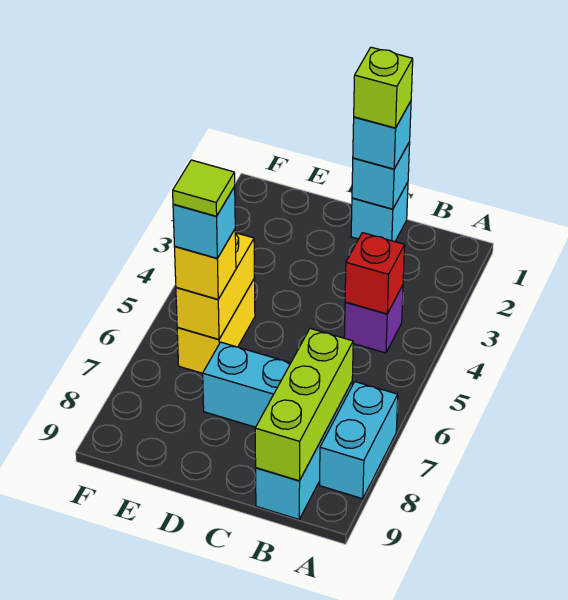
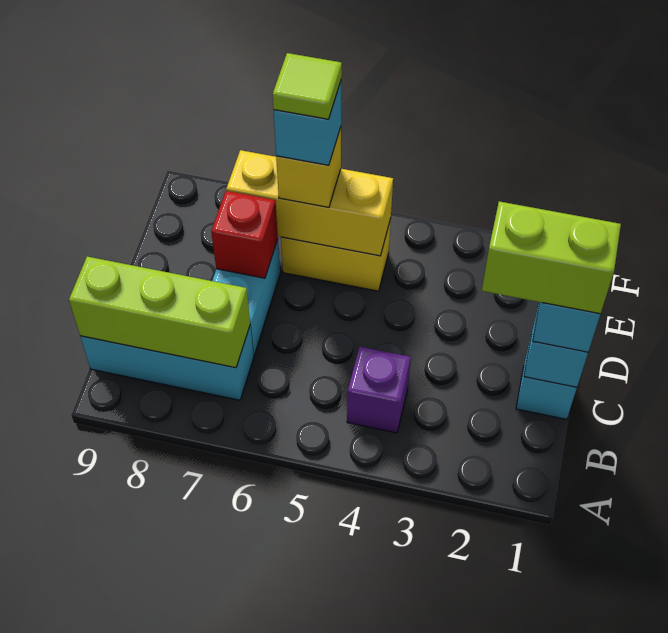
cyan 1x2 brick [320,382,398,499] -> none
red 1x1 brick [345,233,405,314] -> red 1x1 brick moved to [211,191,278,278]
lime 1x1 brick [354,47,413,128] -> lime 1x2 brick [482,201,621,314]
yellow 1x2 brick [176,233,254,339] -> yellow 1x3 brick [226,150,393,256]

